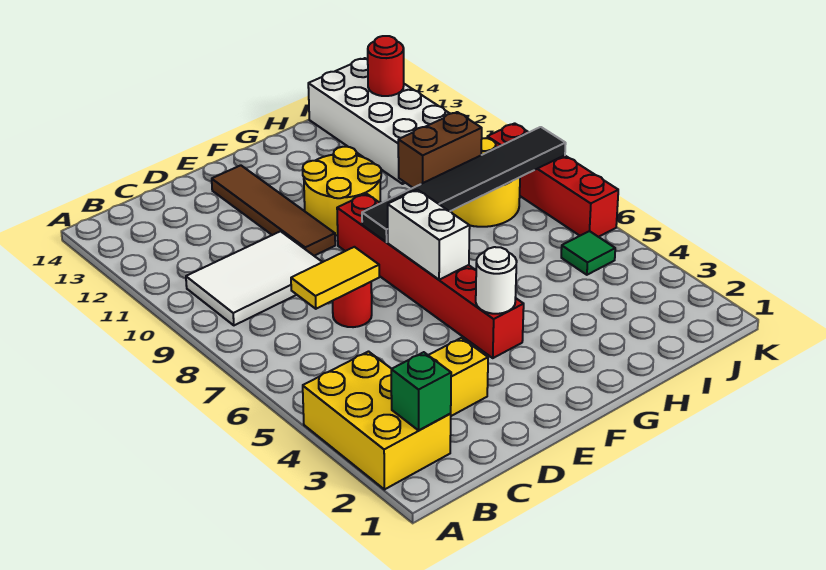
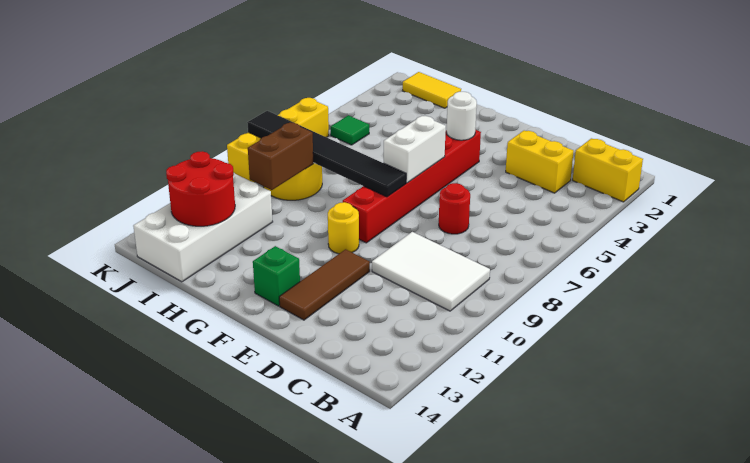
yellow 2x3 brick [303,352,451,490] -> yellow 1x2 brick [573,138,643,202]
green 1x1 brick [391,352,451,430] -> green 1x1 brick moved to [253,246,300,306]
yellow 1x2 tile [291,247,379,309] -> yellow 1x2 tile moved to [402,72,461,108]
brown 1x4 tile [212,165,335,256] -> brown 1x3 tile [279,249,370,320]
yellow 2x2 round brick [303,147,381,236] -> yellow 1x1 round brick [328,202,359,254]
brown 1x2 brick [398,112,482,188] -> brown 1x2 brick turned to [248,122,313,190]
red 1x1 round brick [368,36,404,96] -> red 2x2 round brick [166,151,235,226]
red 1x4 brick [487,123,618,237] -> yellow 1x4 brick [227,98,329,182]

